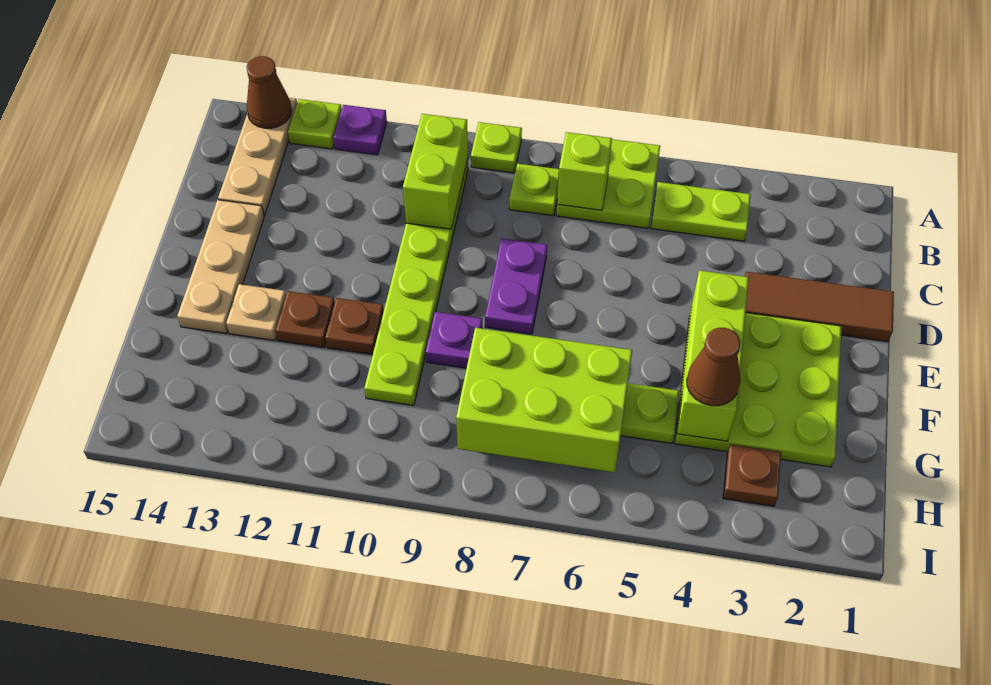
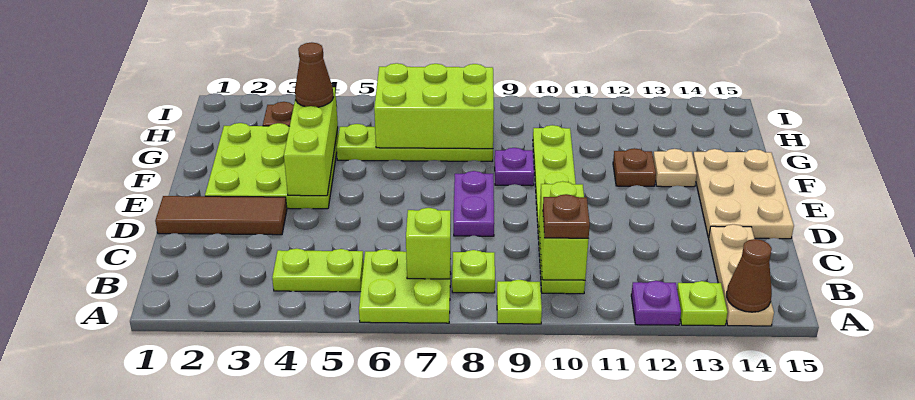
tan 1x3 plate [177,200,264,334] -> tan 2x3 plate [693,149,794,239]
brown 1x1 plate [325,298,384,355] -> brown 1x1 plate moved to [543,194,590,238]

